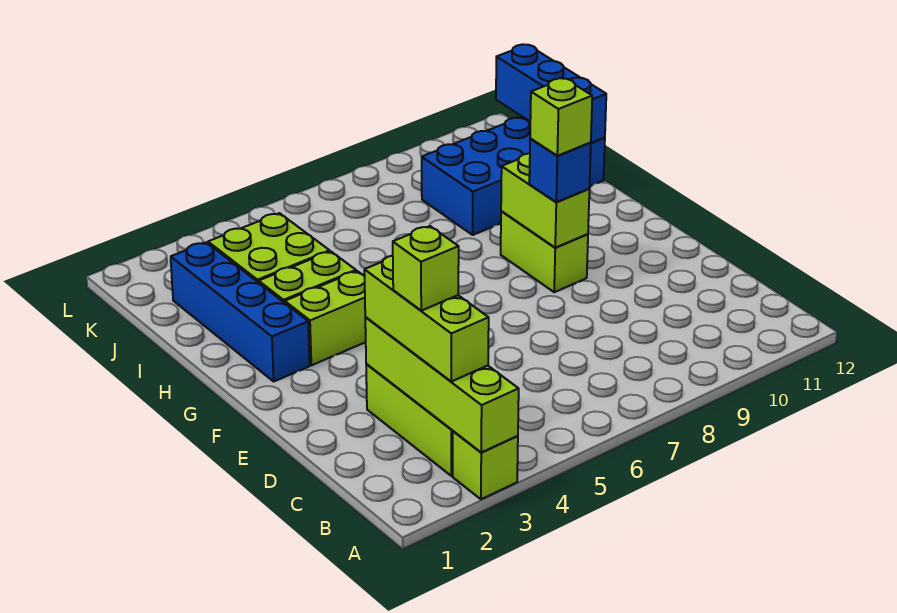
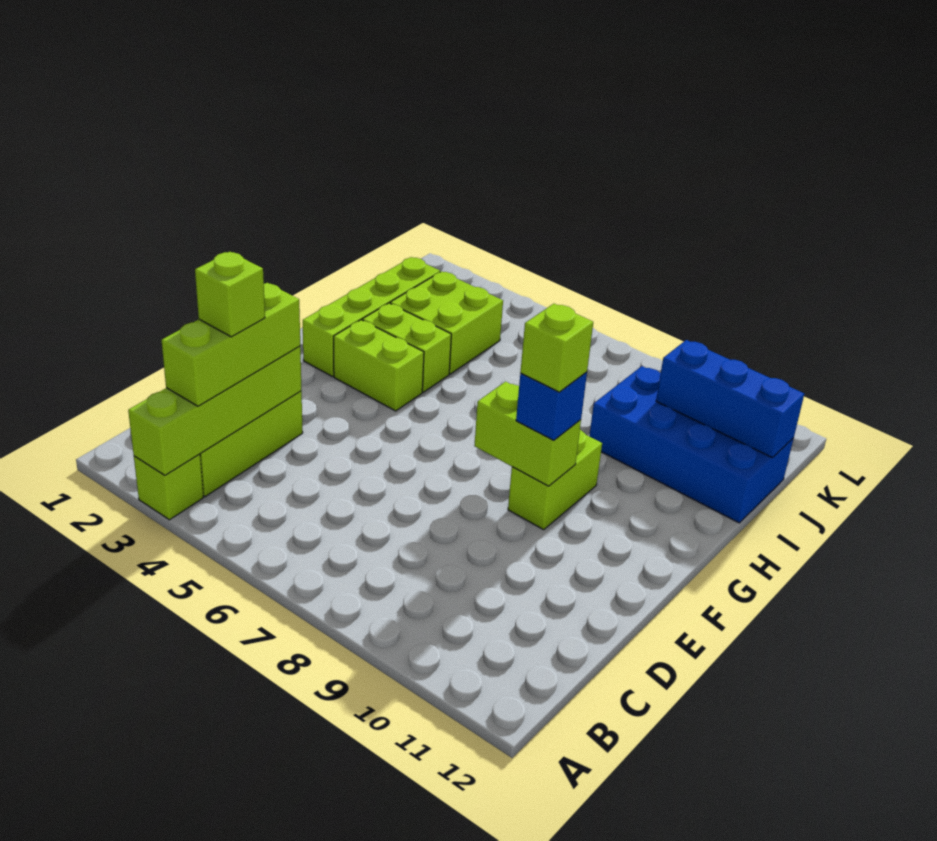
lime 1x2 brick [501,153,589,248] -> lime 1x2 brick turned to [474,382,581,486]
blue 1x4 brick [171,242,310,381] -> lime 1x4 brick [303,257,440,376]
blue 1x3 brick [496,44,606,143] -> blue 1x3 brick turned to [656,340,804,458]

